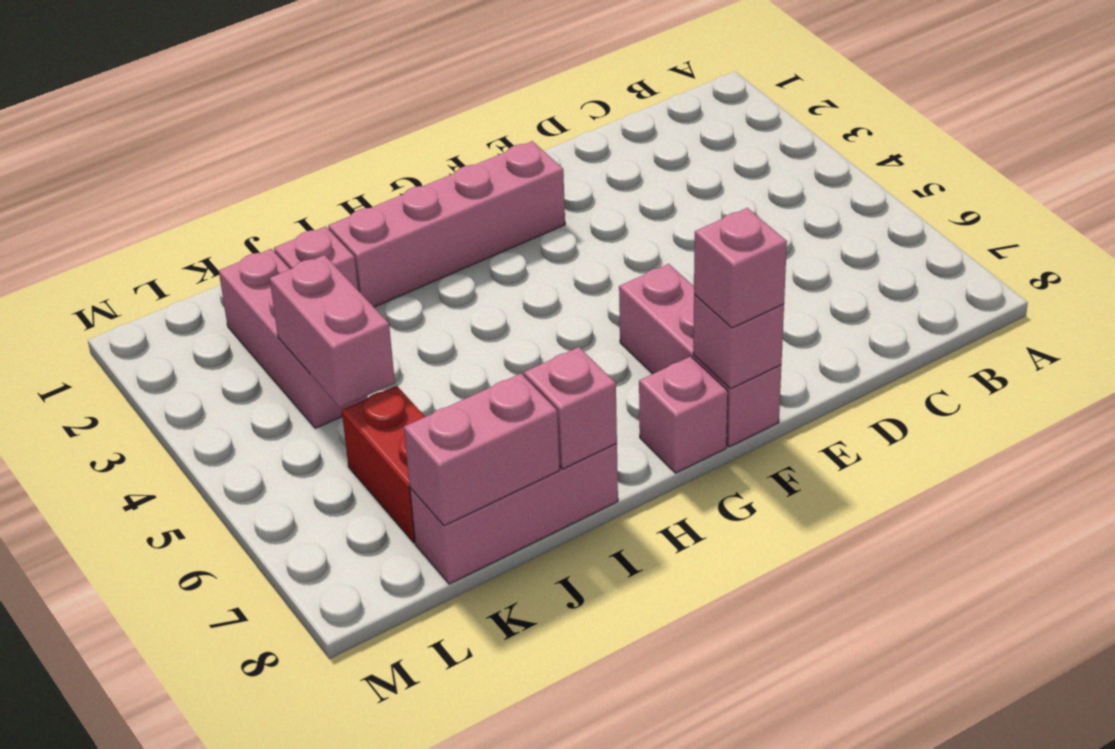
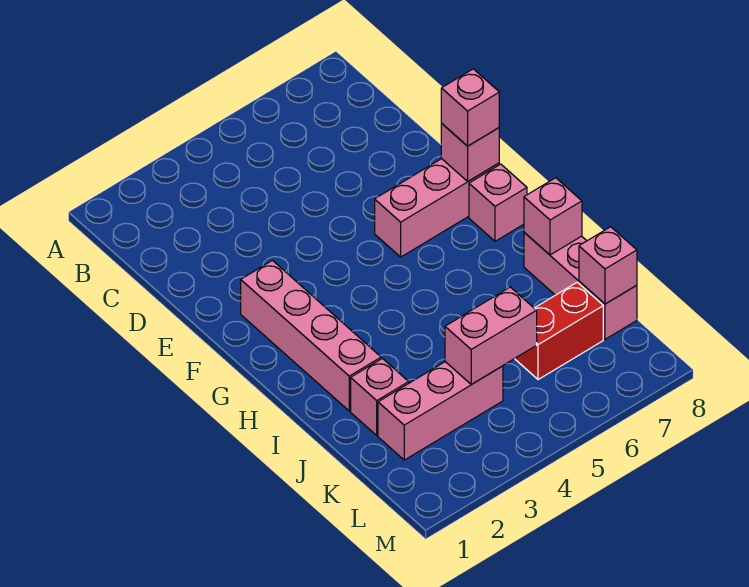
pink 1x2 brick [404,374,560,526] -> pink 1x1 brick [579,227,637,304]

